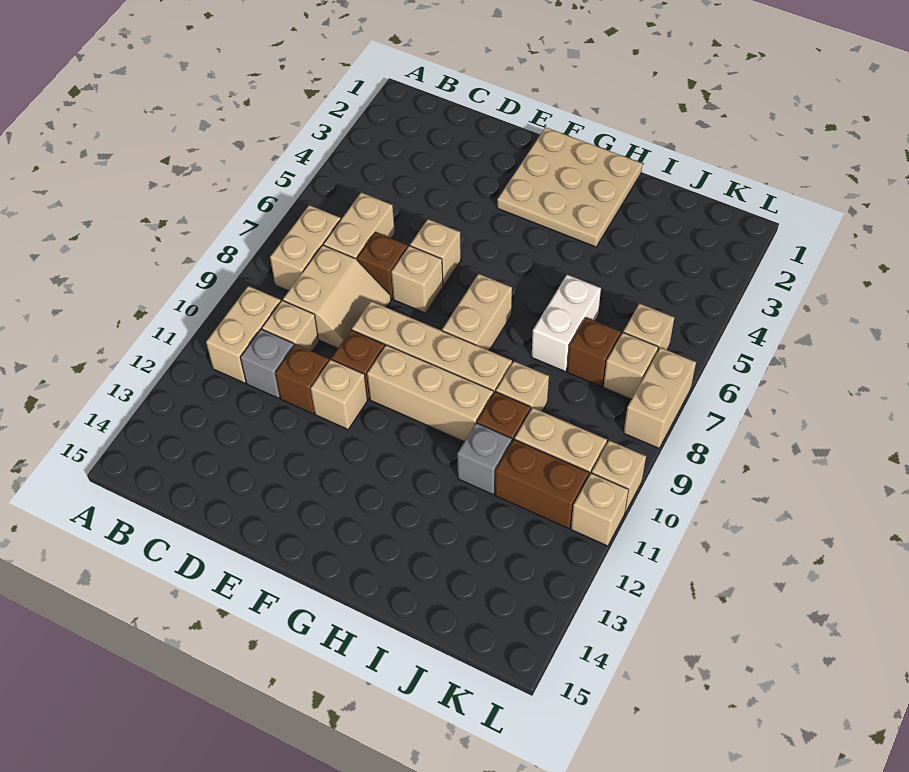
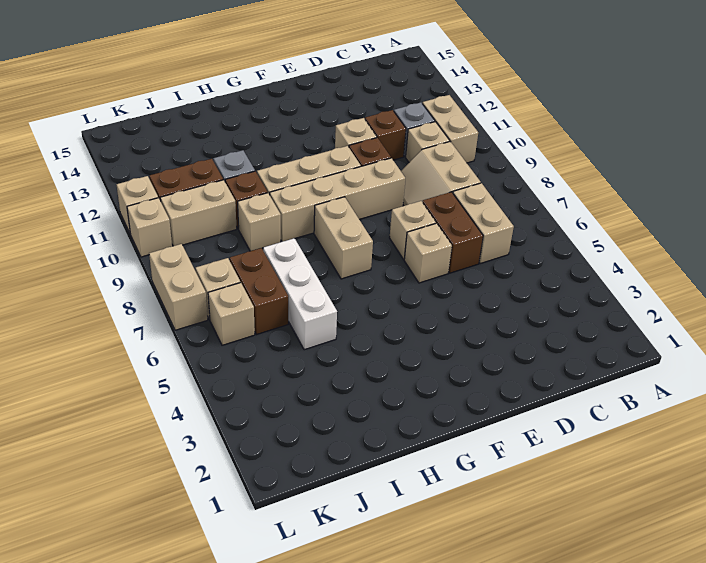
tan 1x2 brick [270,205,341,291] -> none
brown 1x1 brick [357,232,408,299] -> brown 1x2 brick [423,192,483,273]
tan 3x3 plate [497,127,642,247] -> none
white 1x2 brick [532,275,601,371] -> white 1x3 brick [263,238,337,350]
brown 1x1 brick [567,317,621,387] -> brown 1x2 brick [230,248,288,335]

